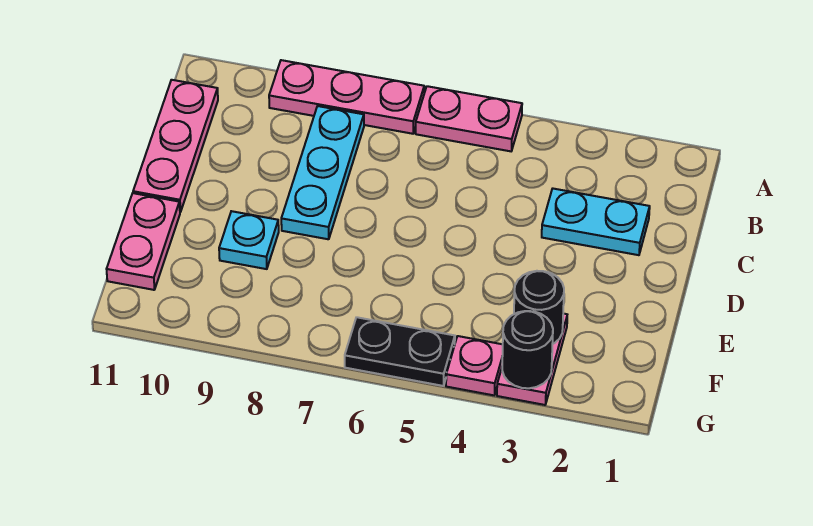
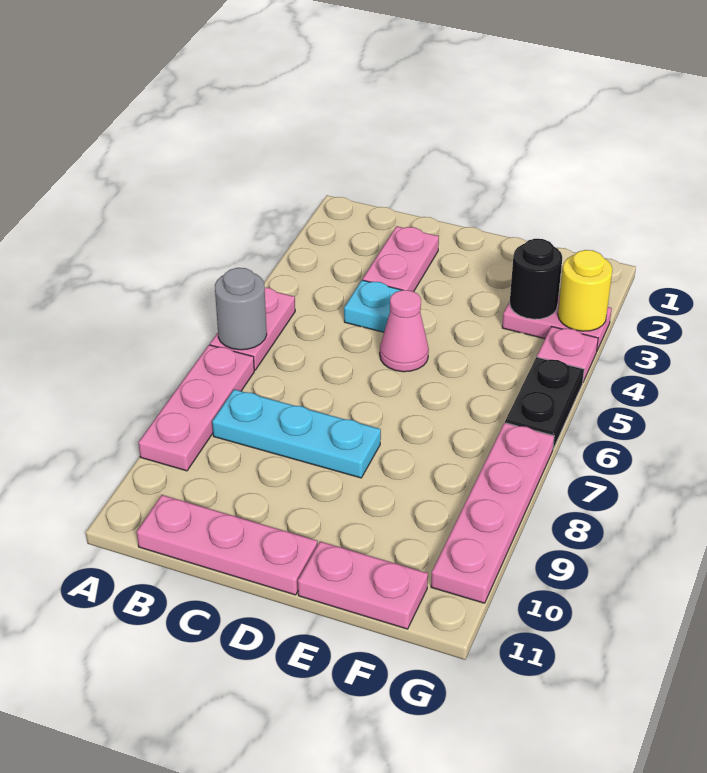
none -> grey 1x1 round brick [215,268,267,350]
cyan 1x2 plate [542,189,650,255] -> pink 1x2 plate [363,226,439,292]
none -> pink 1x1 cone [380,290,429,372]
cyan 1x1 plate [219,211,279,269] -> cyan 1x1 plate moved to [344,280,401,332]
black 1x1 round brick [502,311,553,388] -> yellow 1x1 round brick [558,250,612,331]
none -> pink 1x4 plate [431,423,554,603]

